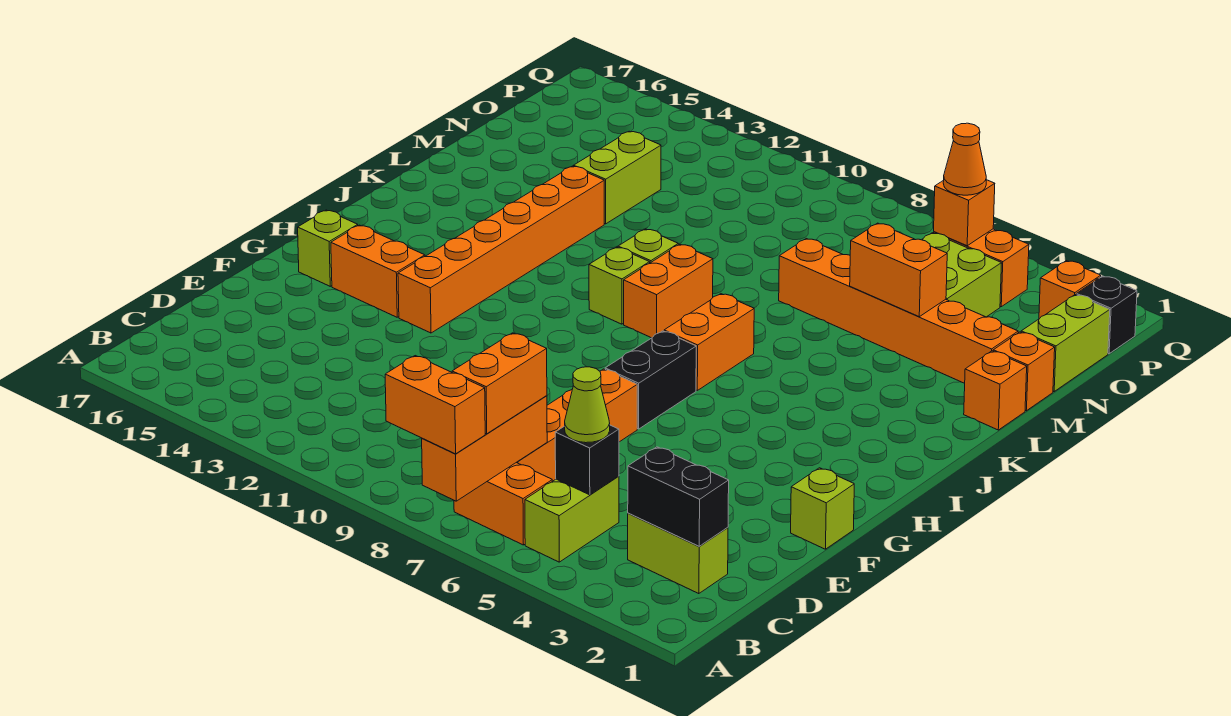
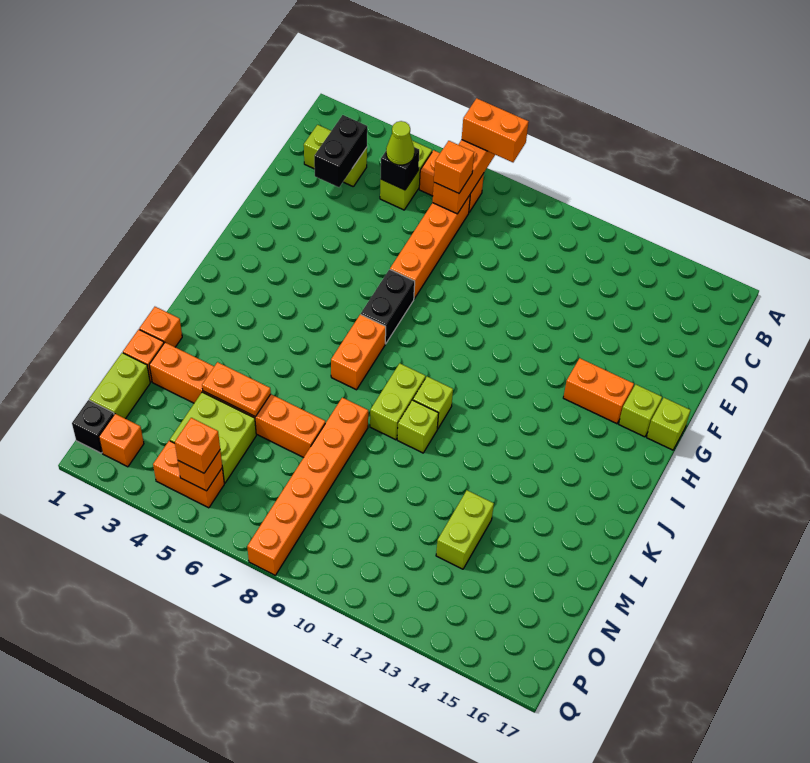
orange 1x2 brick [452,333,547,434] -> orange 1x1 brick [434,141,474,193]
black 1x2 brick [628,447,729,546] -> black 1x2 brick turned to [314,115,367,187]
lime 1x1 brick [791,468,854,549] -> lime 1x1 brick moved to [647,398,691,450]
orange 1x6 brick [398,166,604,333] -> orange 1x6 brick moved to [247,398,368,575]
orange 1x2 brick [624,244,713,338] -> lime 1x2 brick [370,363,426,440]
orange 1x2 brick [850,223,947,317] -> orange 1x2 plate [202,362,271,417]
orange 1x1 cone [943,123,986,195] -> orange 1x1 brick [175,418,220,473]

